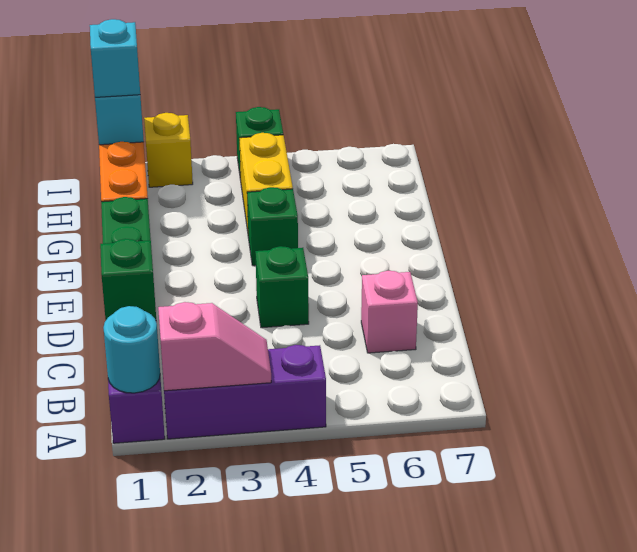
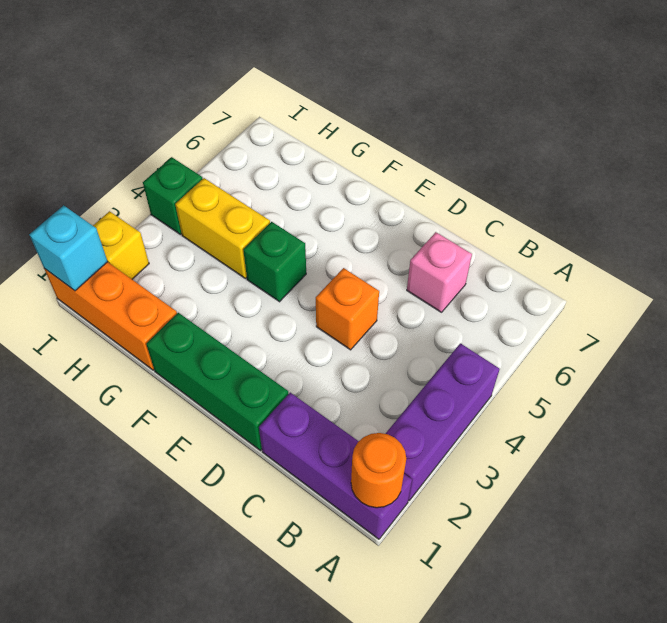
cyan 1x1 round brick [103,306,160,393] -> orange 1x1 round brick [351,433,406,508]
pink 1x2 slope [158,302,271,391] -> none
green 1x1 brick [100,239,156,320] -> none
green 1x1 brick [255,246,309,328] -> orange 1x1 brick [316,268,379,350]
cyan 1x1 brick [90,19,140,97] -> none

